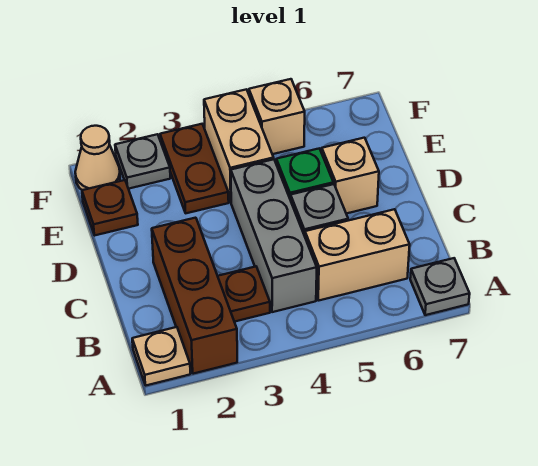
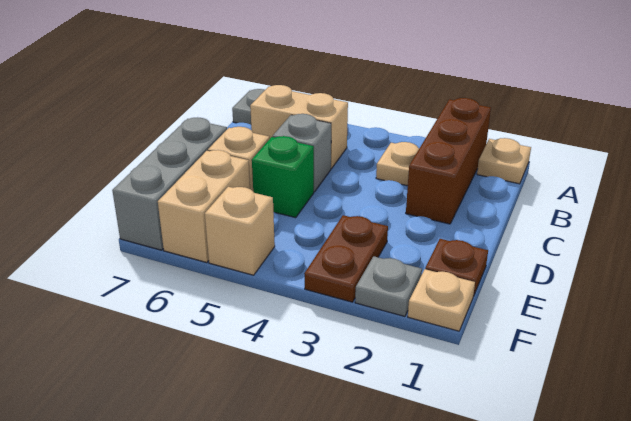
brown 1x1 plate [218,267,270,322] -> tan 1x1 plate [376,142,419,186]
grey 1x3 brick [231,159,317,312] -> grey 1x3 brick moved to [112,117,227,250]
tan 1x2 brick [204,89,274,202] -> tan 1x2 brick moved to [158,150,250,263]
tan 1x1 cone [75,126,120,190] -> tan 1x1 plate [408,269,475,331]

